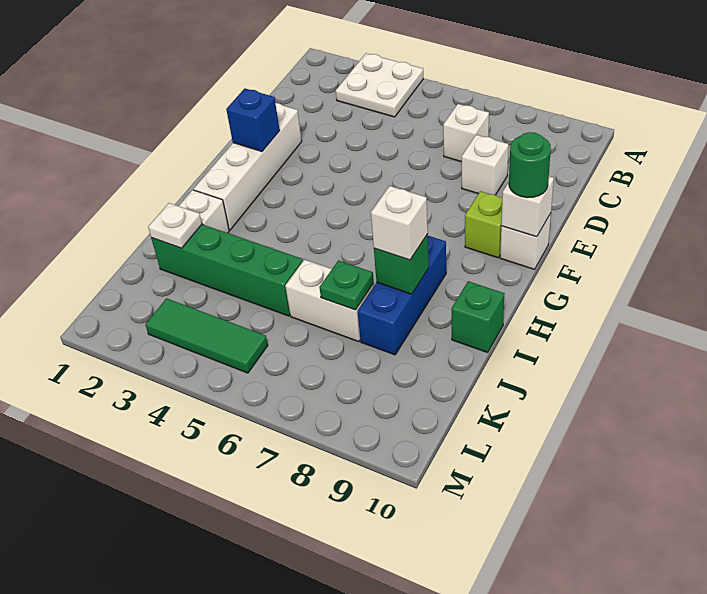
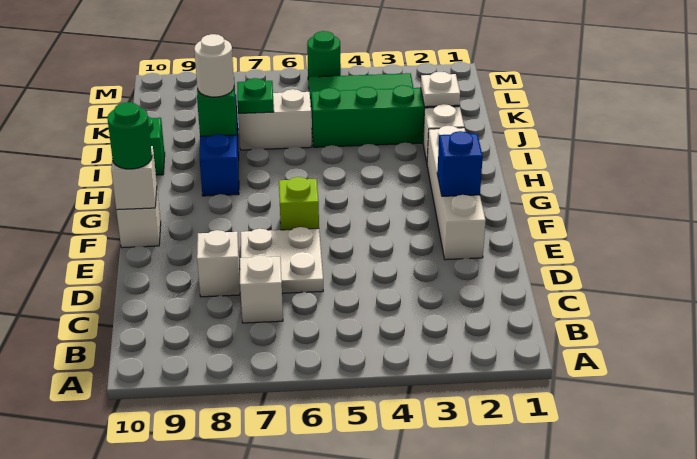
white 2x2 plate [336,53,423,117] -> white 2x2 plate moved to [241,227,323,293]
lime 1x1 brick [465,191,502,258] -> lime 1x1 brick moved to [279,177,319,230]
white 1x1 brick [371,186,428,260] -> white 1x1 round brick [194,34,234,97]
none -> green 1x1 round brick [307,31,341,80]

